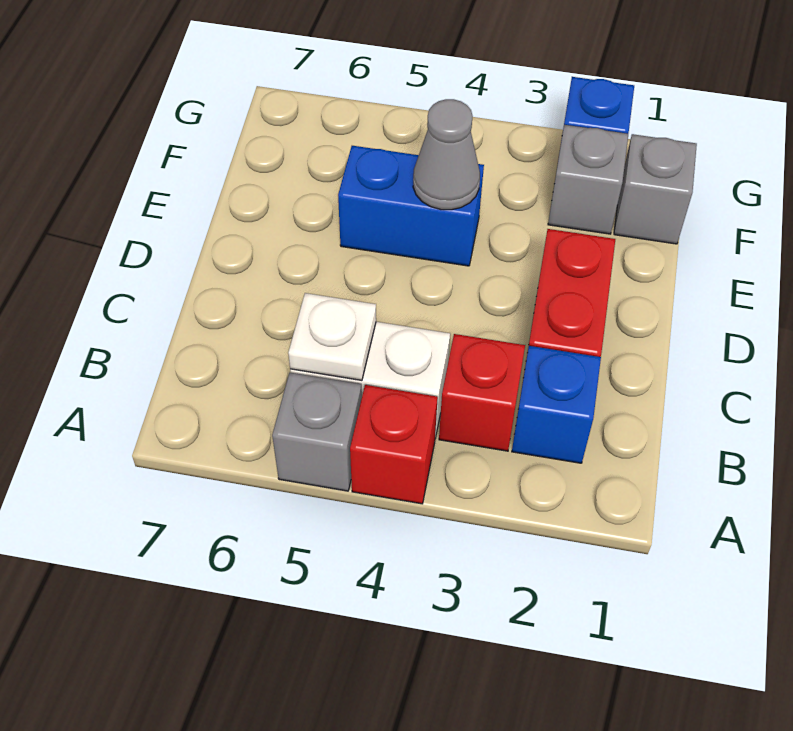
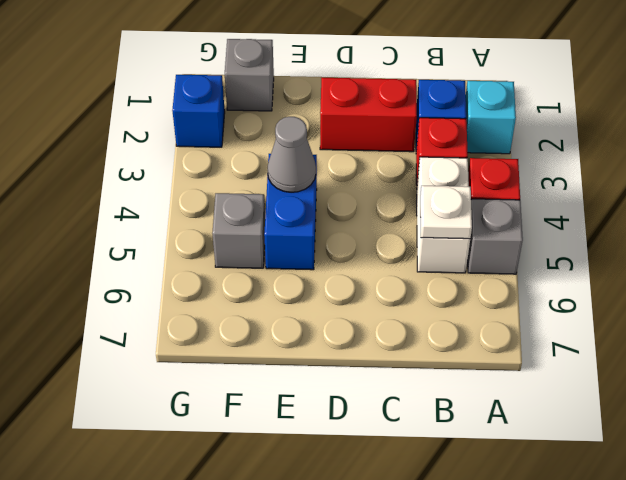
none -> cyan 1x1 brick [466,81,516,154]
grey 1x1 brick [548,125,628,234] -> grey 1x1 brick moved to [212,193,265,268]

